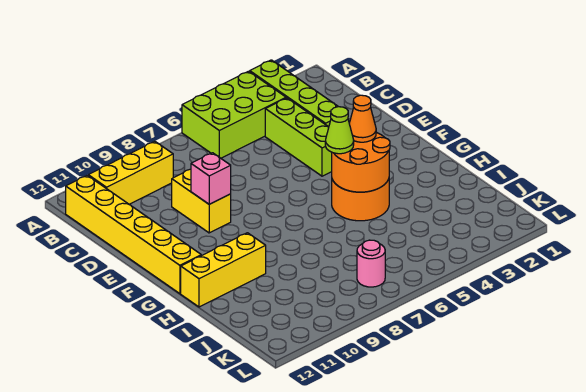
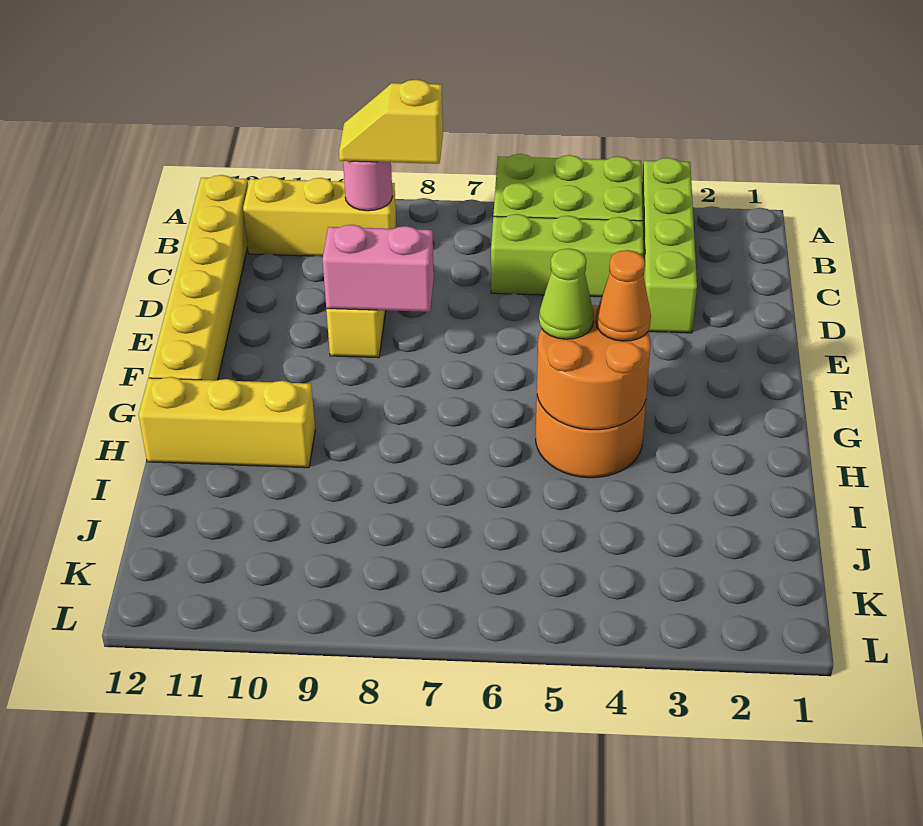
none -> yellow 1x2 slope [339,80,443,164]
lime 1x3 brick [265,98,332,176] -> lime 1x3 brick turned to [491,214,643,297]
pink 1x1 brick [191,153,231,204] -> pink 1x2 brick [322,225,434,312]
pink 1x1 round brick [357,240,385,287] -> pink 1x1 round brick moved to [343,161,393,211]

